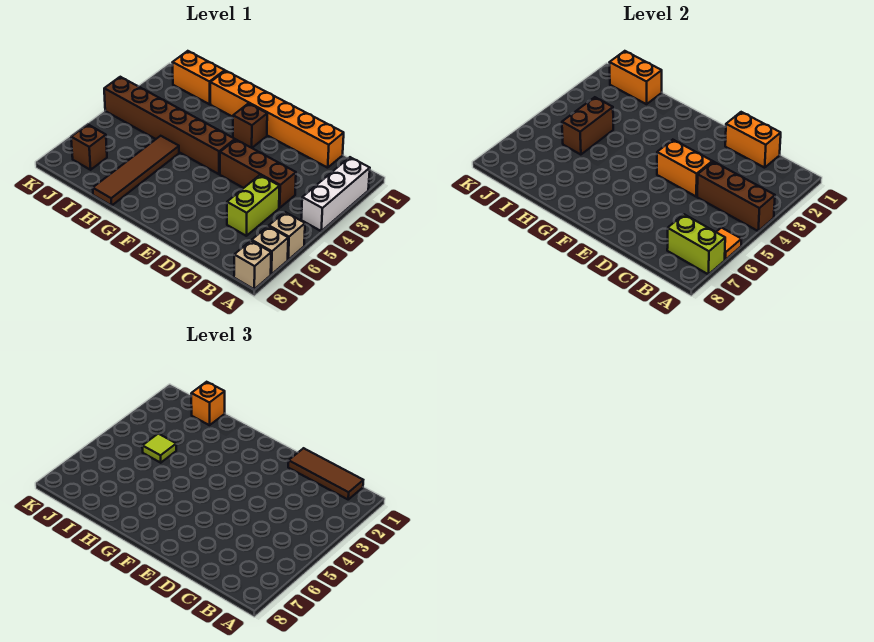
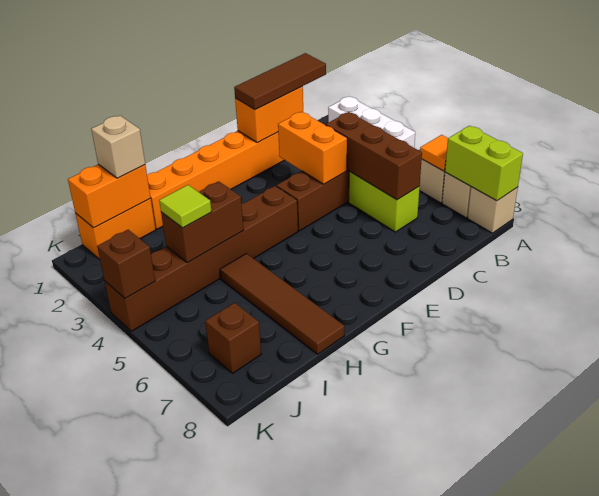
brown 1x3 brick [697,162,775,231] -> brown 1x3 brick turned to [326,112,422,200]
lime 1x2 brick [667,214,725,274] -> lime 1x2 brick turned to [445,126,523,201]
orange 1x2 brick [657,140,712,196] -> orange 1x2 brick turned to [278,112,347,184]
brown 1x1 brick [233,103,267,148] -> brown 1x1 brick moved to [97,230,155,298]
orange 1x1 brick [191,382,225,425] -> tan 1x1 brick [91,116,145,178]
brown 1x2 brick [562,97,613,155] -> brown 1x2 brick turned to [161,181,243,262]

